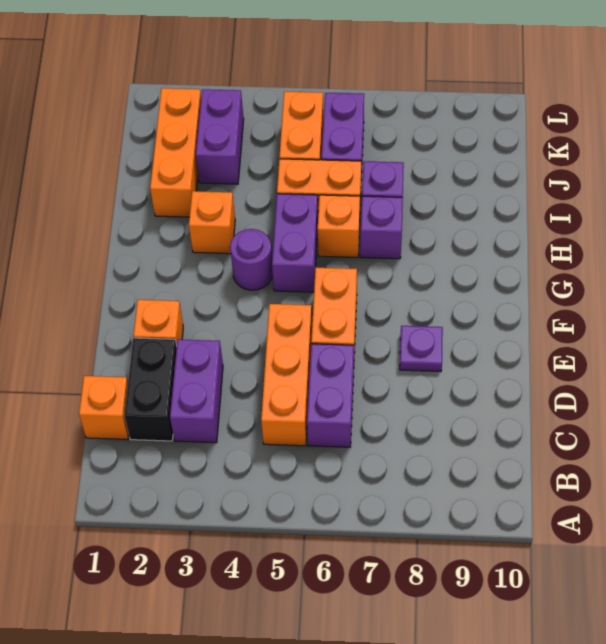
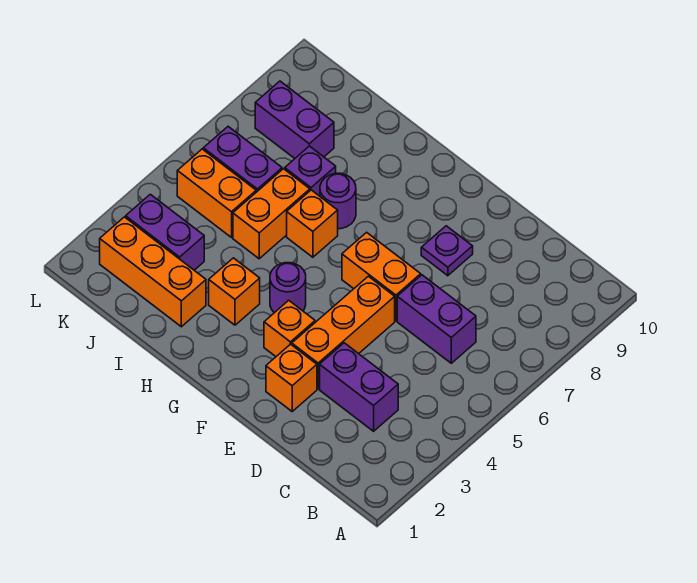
orange 1x1 brick [79,376,129,440] -> orange 1x1 brick moved to [264,300,315,356]
black 1x2 brick [124,338,177,441] -> none
orange 1x3 brick [261,304,312,446] -> orange 1x3 brick turned to [292,276,395,389]
purple 1x2 brick [272,194,318,292] -> purple 1x2 brick moved to [255,81,334,158]
purple 1x1 brick [360,196,403,259] -> purple 1x1 round brick [320,173,356,229]

